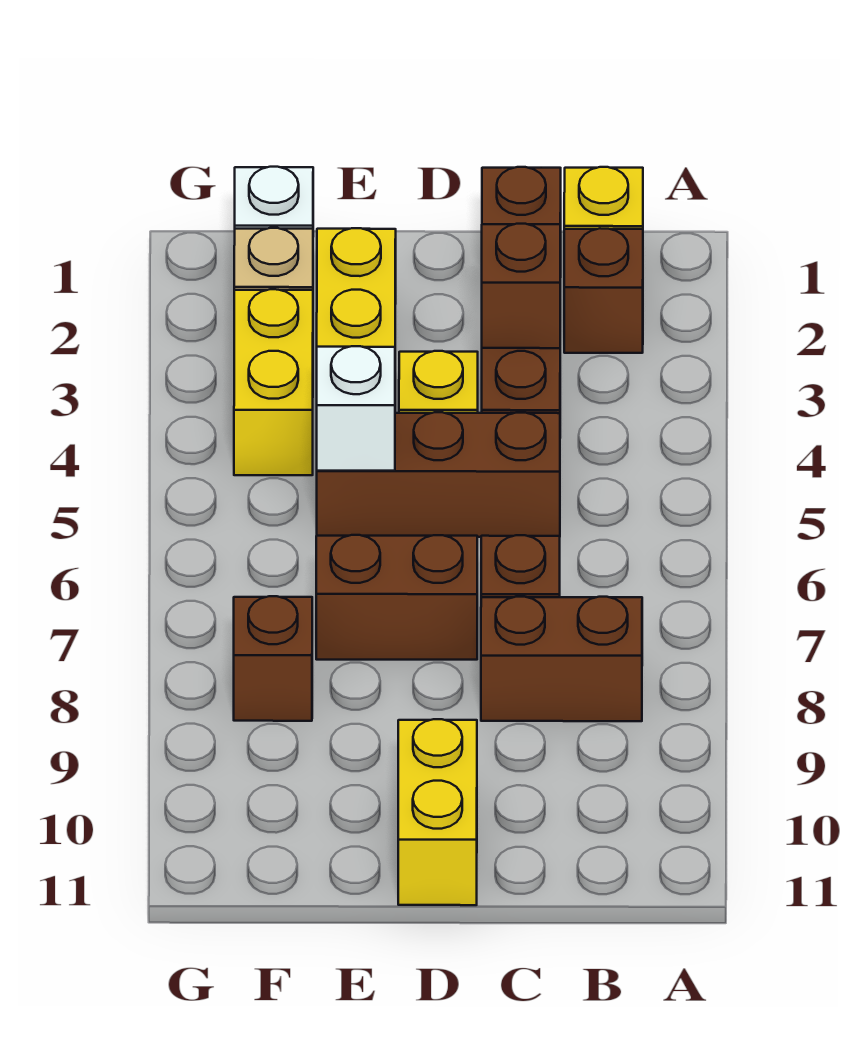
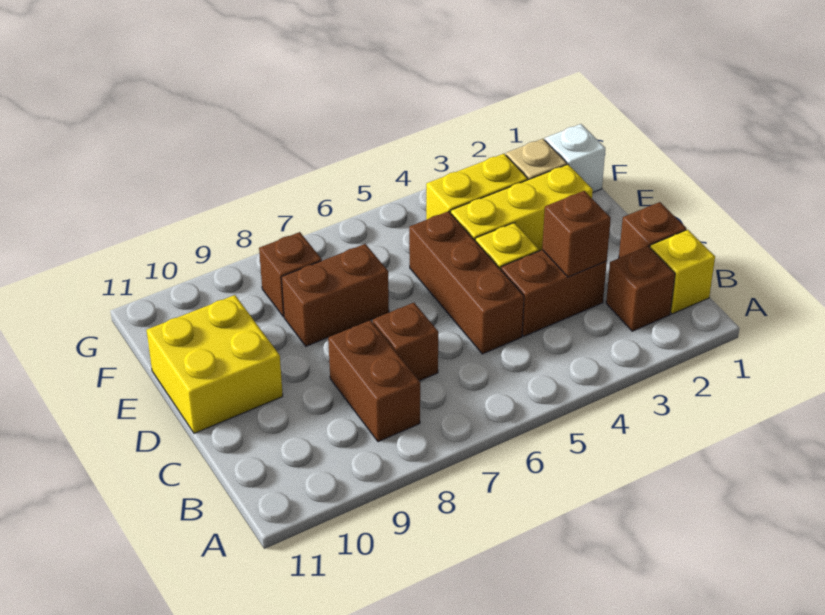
brown 1x2 brick [316,535,477,660] -> brown 1x2 brick turned to [281,244,389,346]
yellow 1x2 brick [398,719,477,905] -> yellow 2x2 brick [146,295,283,433]
white 1x1 brick [317,346,395,471] -> none

